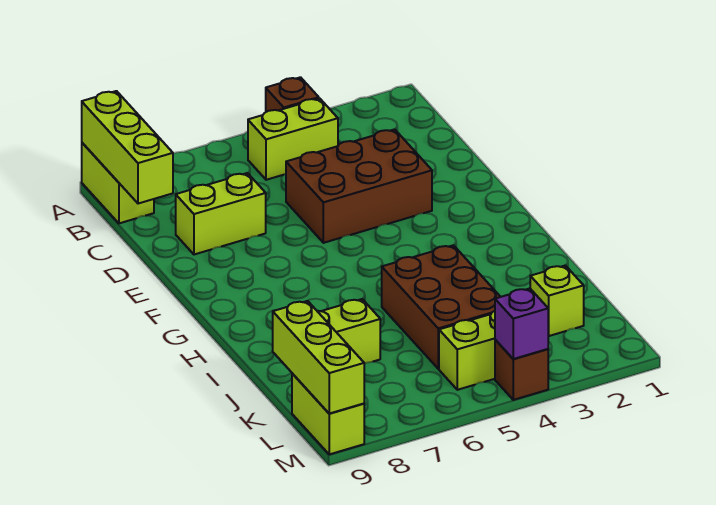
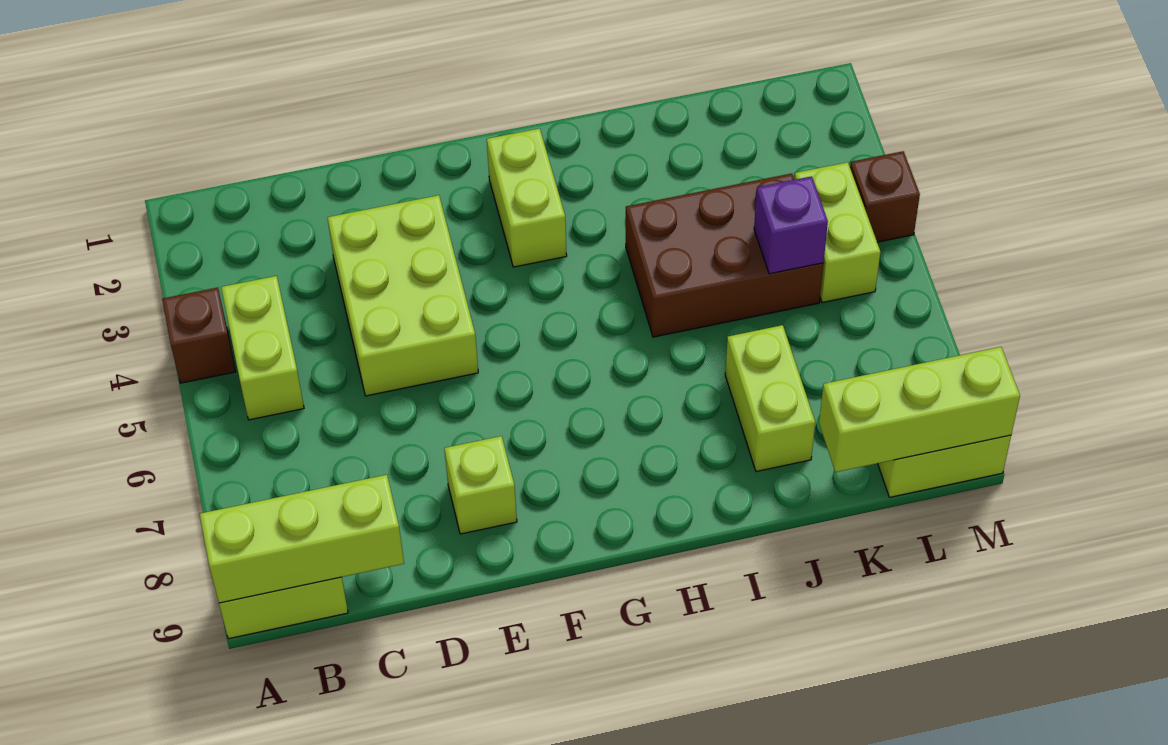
brown 2x3 brick [286,129,432,243] -> lime 2x3 brick [327,195,478,396]
lime 1x2 brick [176,173,266,255] -> lime 1x2 brick moved to [487,128,567,267]
lime 1x1 brick [530,265,584,336] -> lime 1x1 brick moved to [444,436,517,534]
purple 1x1 brick [495,288,548,359] -> purple 1x1 brick moved to [754,176,828,274]

